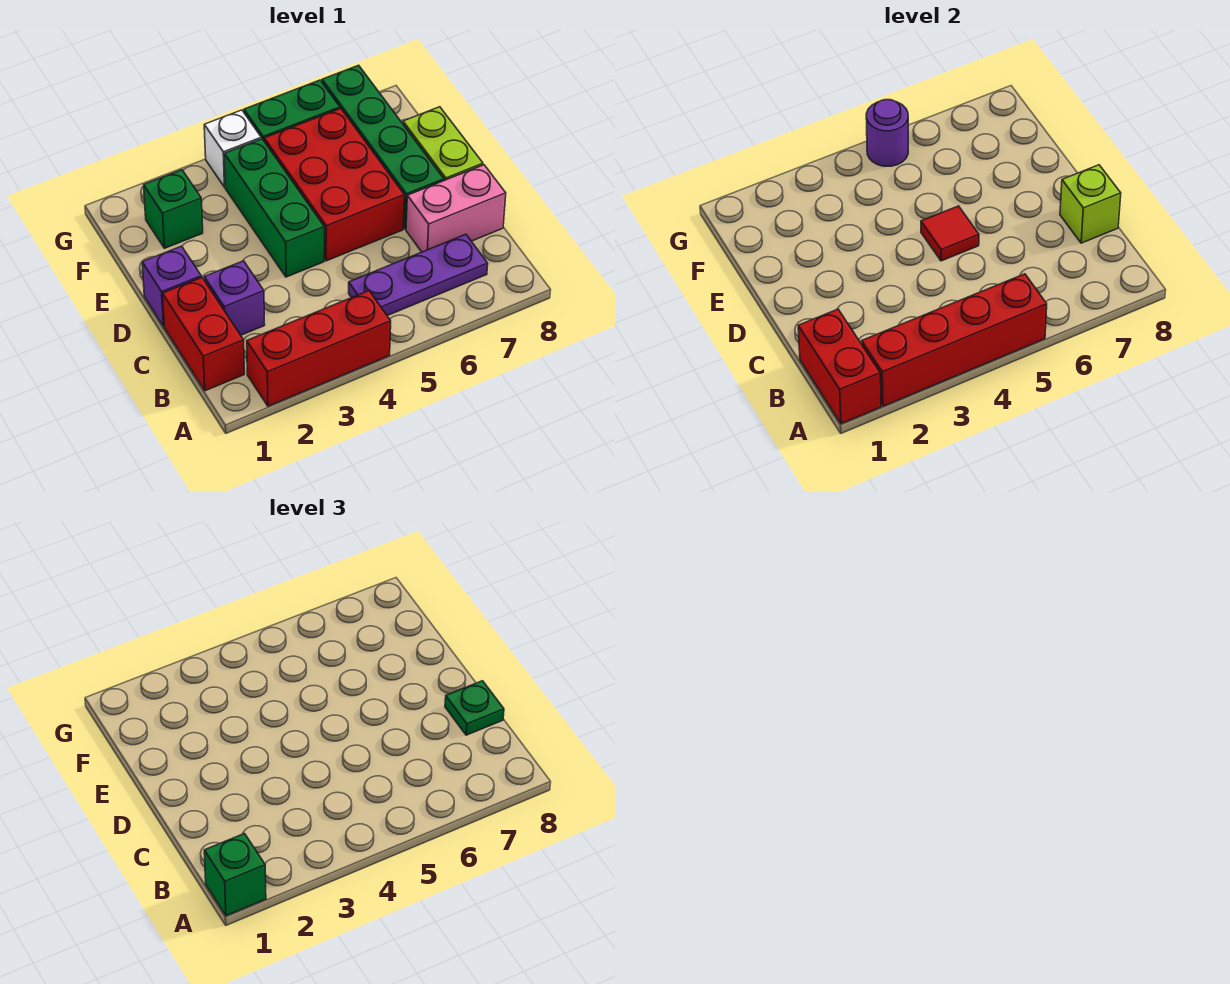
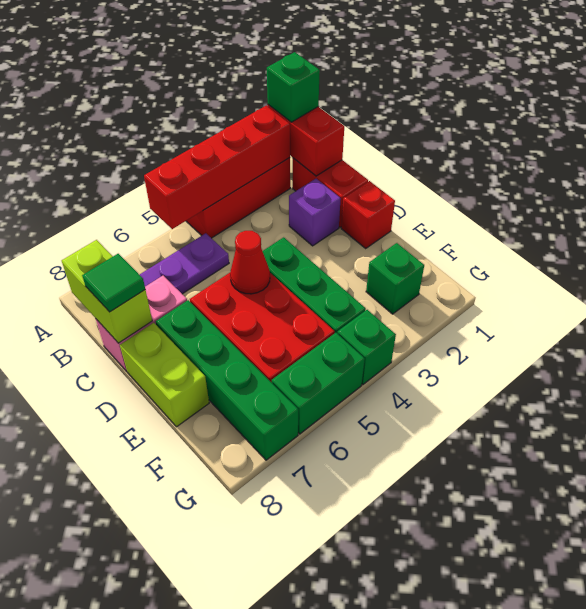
lime 1x1 brick [1060,165,1121,243] -> lime 1x2 brick [62,240,152,343]
green 1x1 plate [445,681,504,735] -> green 1x1 tile [82,254,145,312]
purple 1x1 brick [142,246,201,326] -> red 1x1 brick [341,181,395,248]
red 1x1 tile [921,206,979,261] -> red 1x1 cone [230,231,270,294]
white 1x1 brick [204,110,261,187] -> green 1x1 brick [337,310,396,384]
purple 1x1 round brick [866,100,908,166] -> none

